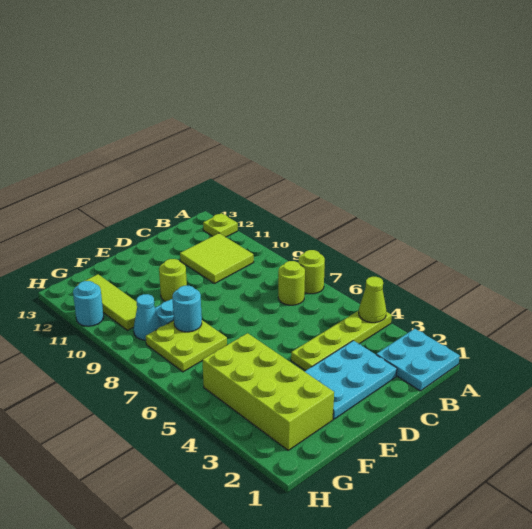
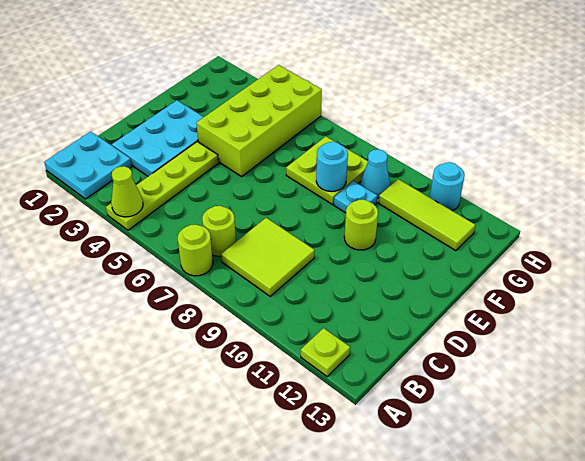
lime 2x2 tile [180,233,254,284] -> lime 2x2 tile moved to [221,218,315,296]
lime 2x4 brick [202,333,334,450] -> lime 2x4 brick turned to [197,65,322,177]

